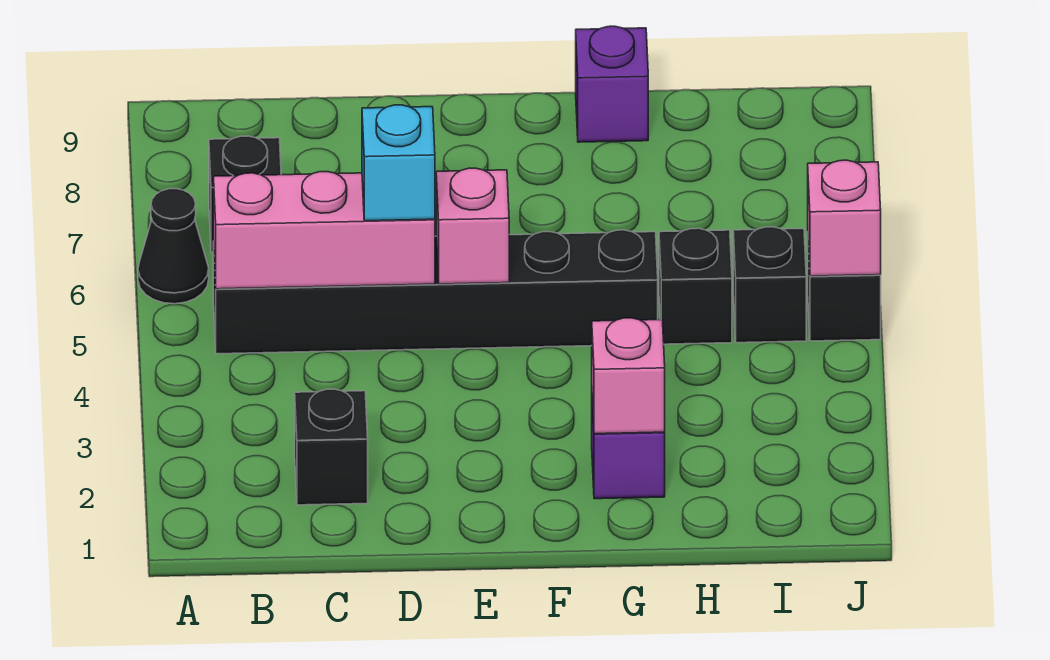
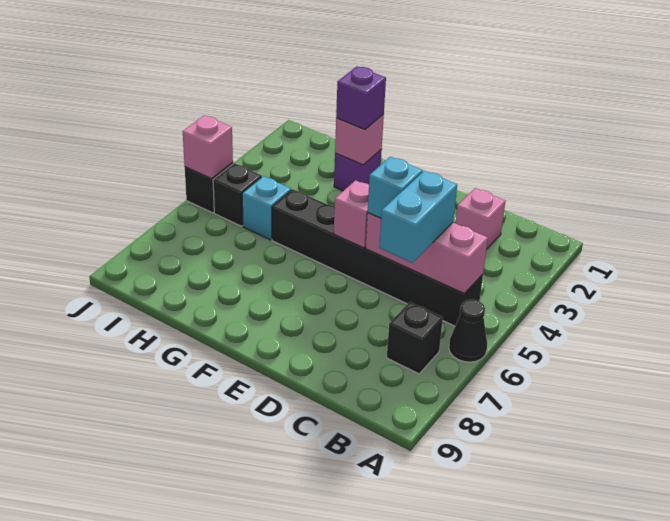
black 1x1 brick [295,389,368,505] -> pink 1x1 brick [456,188,505,250]
none -> cyan 1x2 brick [379,171,457,263]
purple 1x1 brick [576,26,648,142] -> purple 1x1 brick moved to [336,66,386,130]
black 1x1 brick [659,228,732,344] -> cyan 1x1 brick [242,176,291,240]

